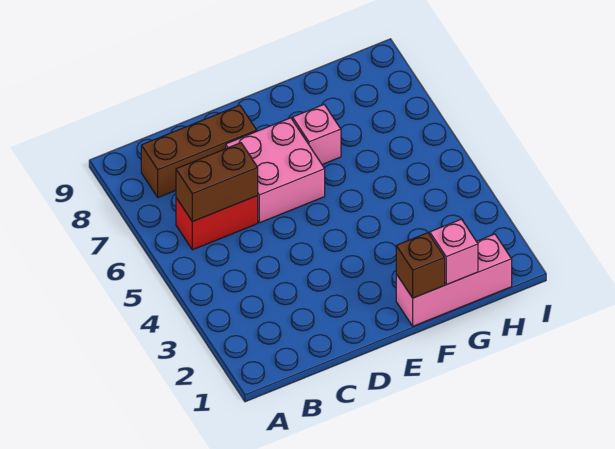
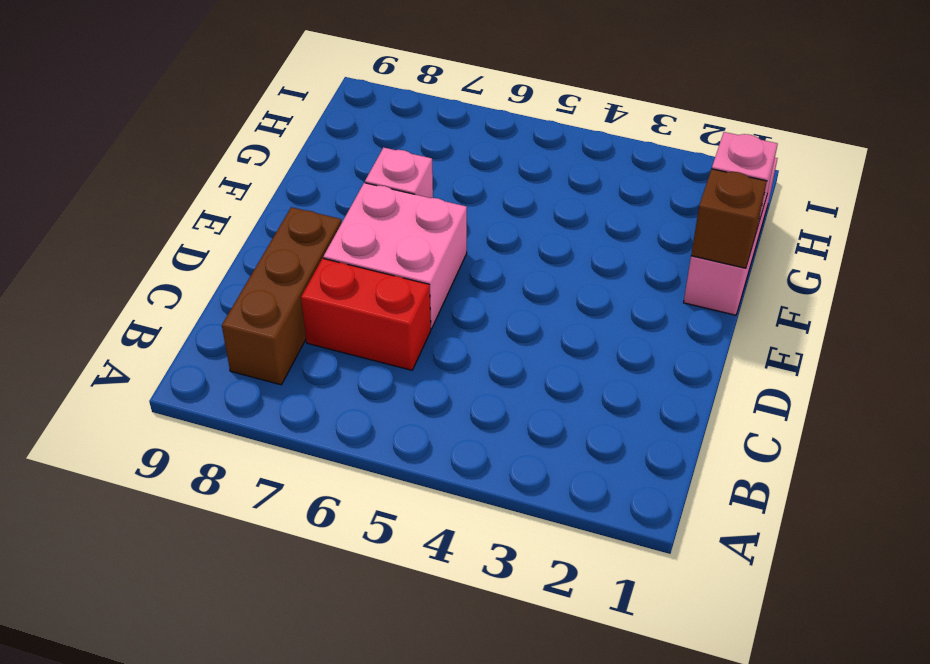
red 1x2 brick [176,196,258,250] -> red 1x2 brick turned to [301,258,431,370]
brown 1x2 brick [176,143,258,222] -> none

